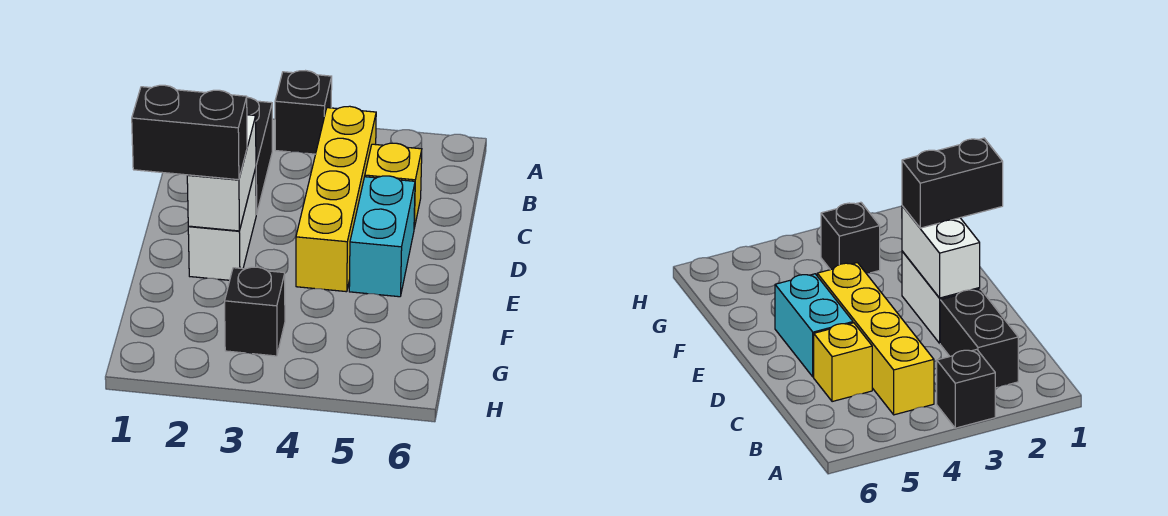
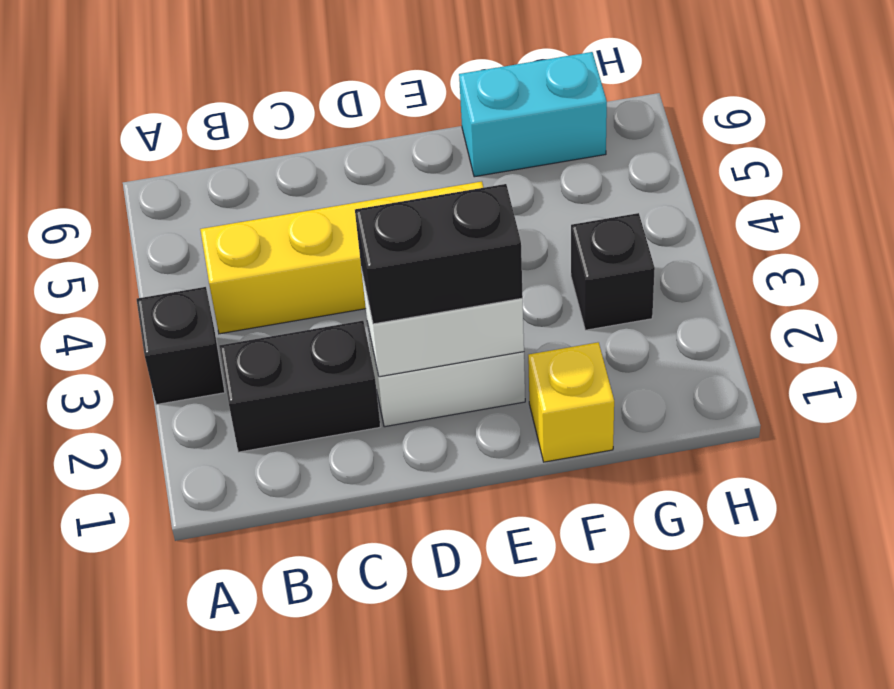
yellow 1x1 brick [365,143,422,228] -> yellow 1x1 brick moved to [528,342,614,462]
cyan 1x2 brick [349,176,415,297] -> cyan 1x2 brick moved to [459,52,607,177]
black 1x2 brick [132,85,247,180] -> black 1x2 brick turned to [355,184,523,324]

